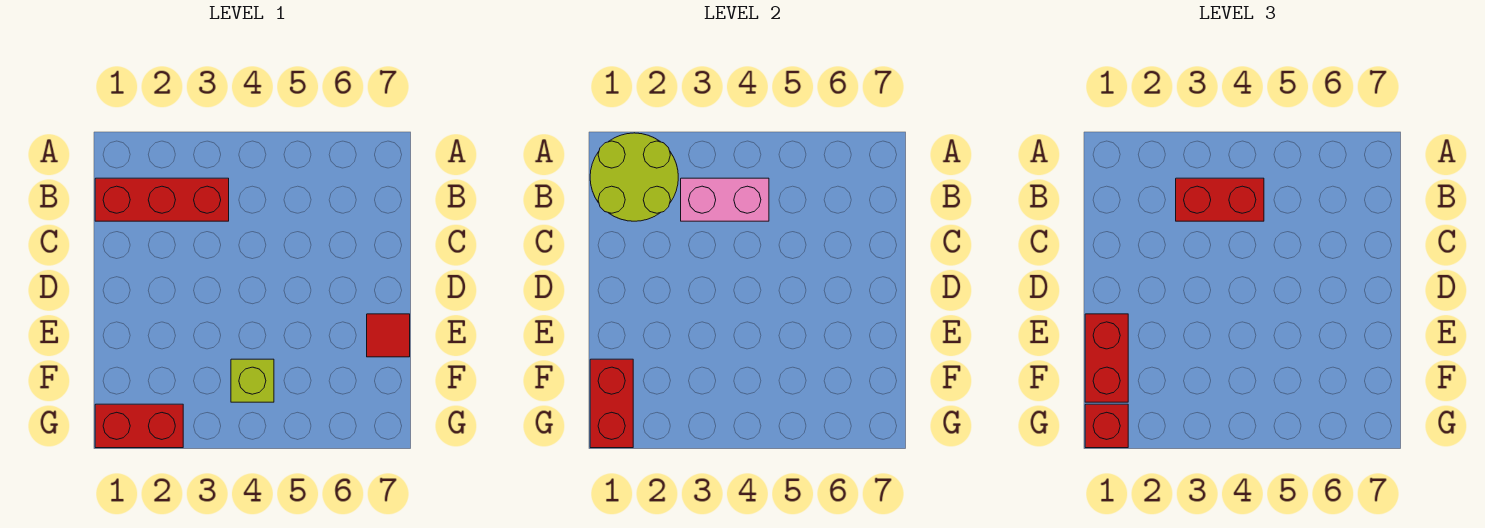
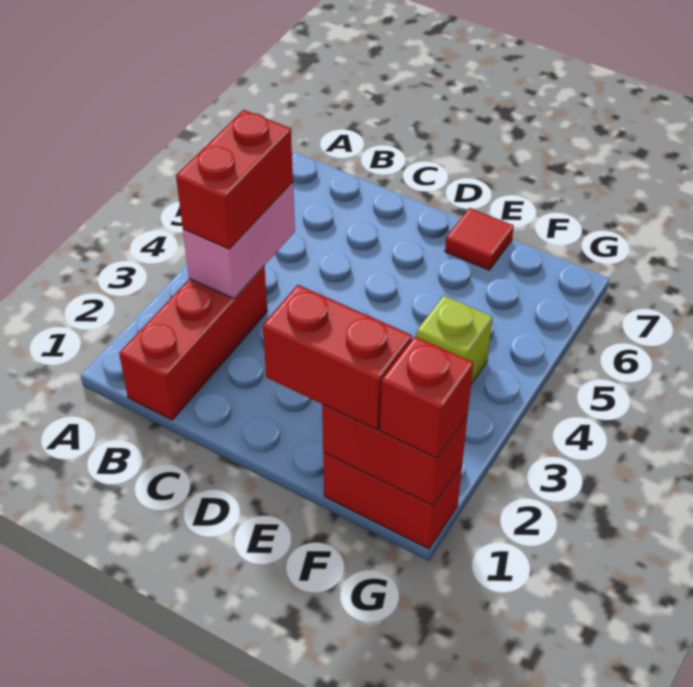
lime 2x2 round brick [590,133,678,221] -> none
red 1x2 brick [95,404,183,448] -> red 1x2 brick turned to [323,452,462,549]

